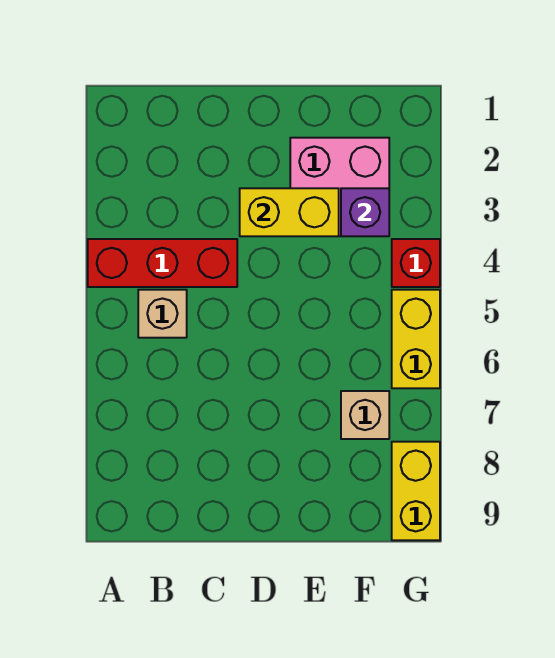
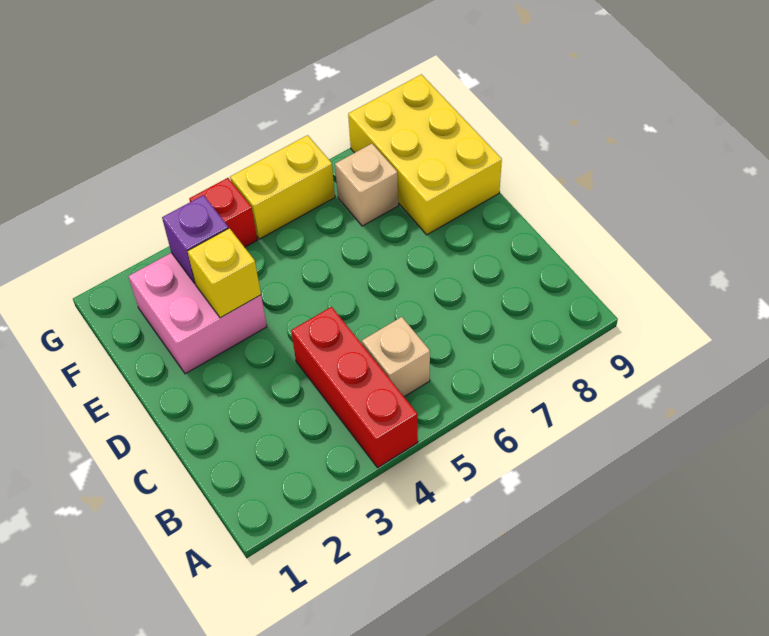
yellow 1x2 brick [240,188,339,236] -> yellow 1x1 brick [188,228,261,318]
yellow 1x2 brick [392,442,440,540] -> yellow 2x3 brick [348,74,502,235]

